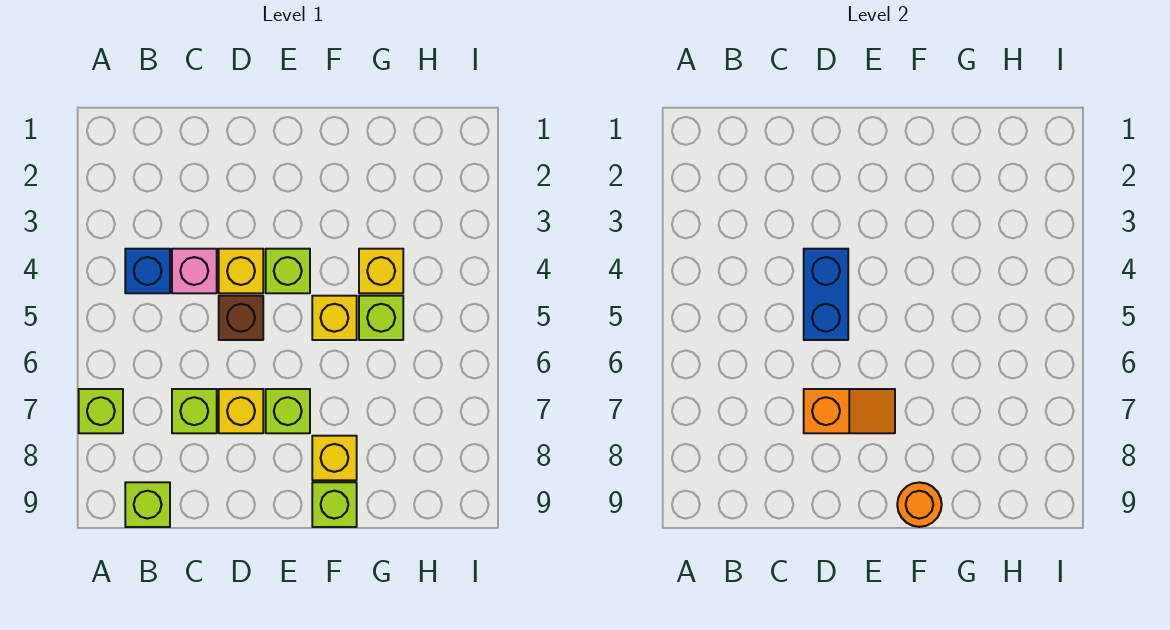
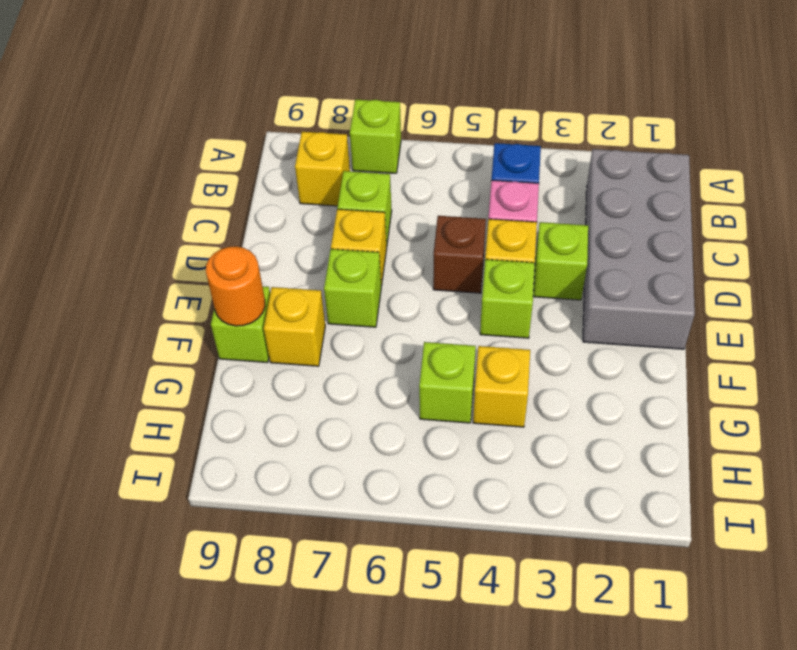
none -> grey 2x4 brick [583,149,695,349]
lime 1x1 brick [125,482,170,527] -> lime 1x1 brick moved to [533,222,588,300]
blue 1x2 brick [804,249,848,340] -> none
orange 1x2 slope [804,389,895,433] -> none
yellow 1x1 brick [312,296,357,340] -> yellow 1x1 brick moved to [295,132,350,206]

